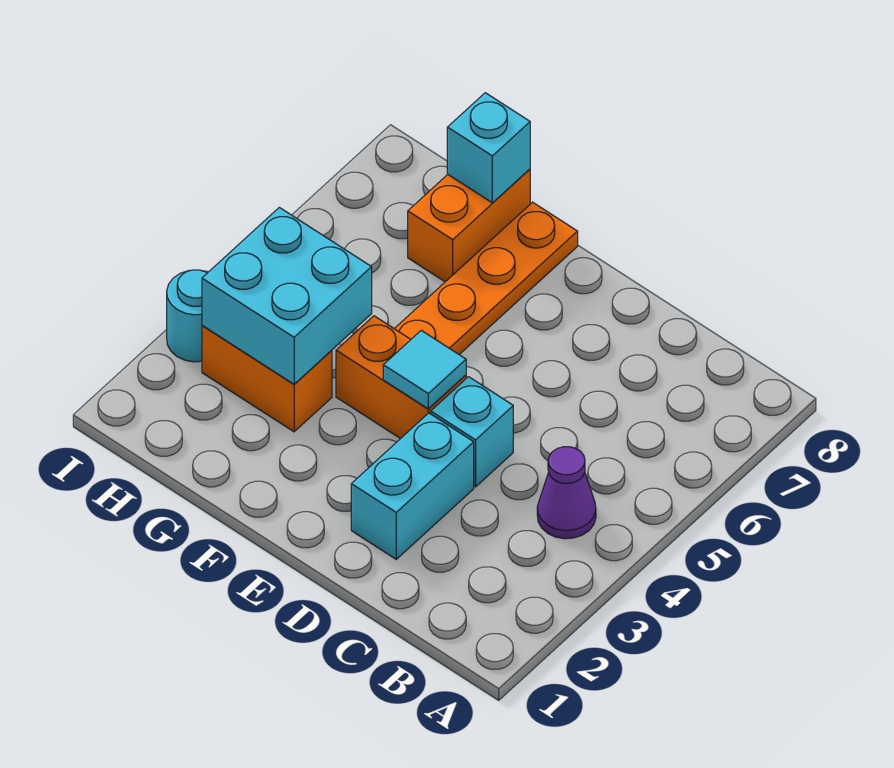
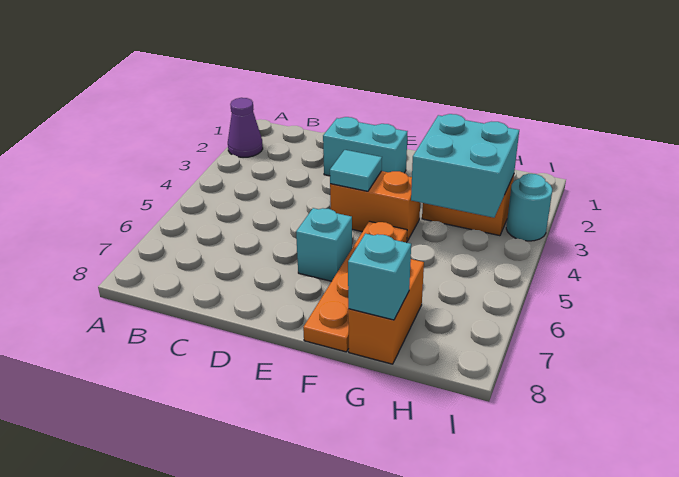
purple 1x1 cone [537,447,596,539] -> purple 1x1 cone moved to [228,98,263,157]
cyan 1x2 brick [351,413,474,559] -> cyan 1x2 brick turned to [323,117,407,176]
cyan 1x1 brick [431,377,513,487] -> cyan 1x1 brick moved to [296,208,352,281]

